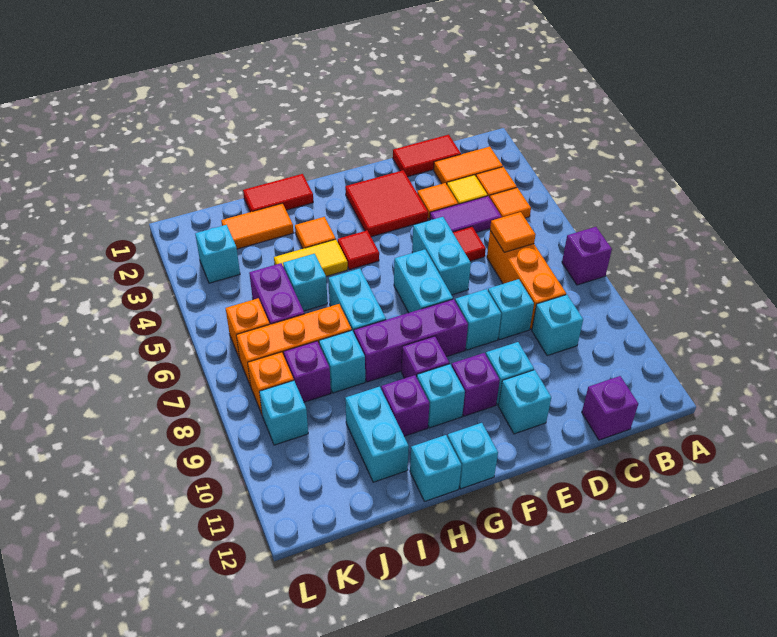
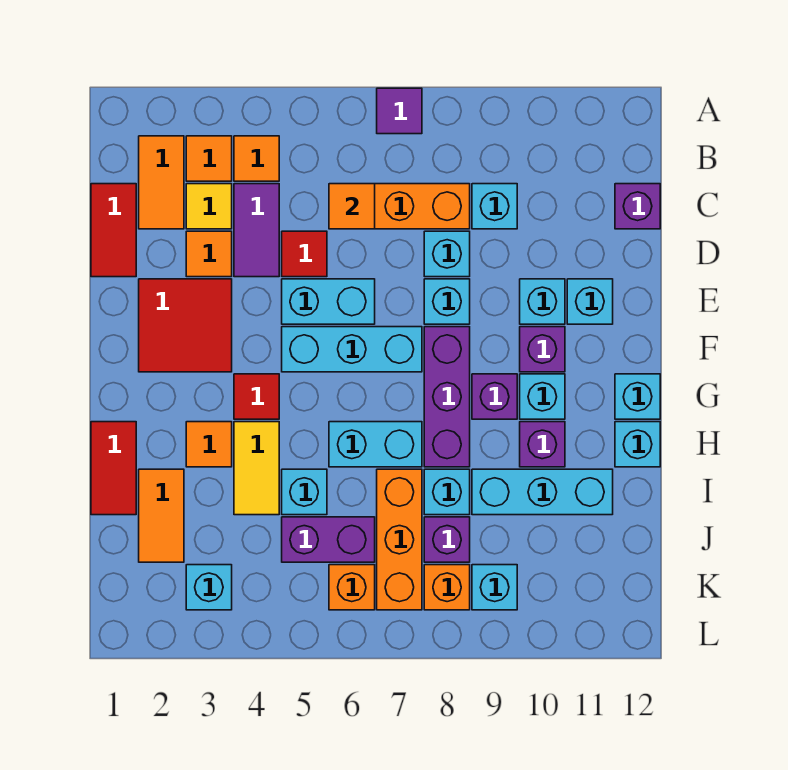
purple 1x1 brick [562,227,612,285] -> purple 1x1 tile [377,88,422,134]
cyan 1x2 brick [394,249,453,313] -> cyan 1x3 brick [282,327,422,372]
cyan 1x2 brick [345,387,409,482] -> cyan 1x3 brick [472,469,613,515]

